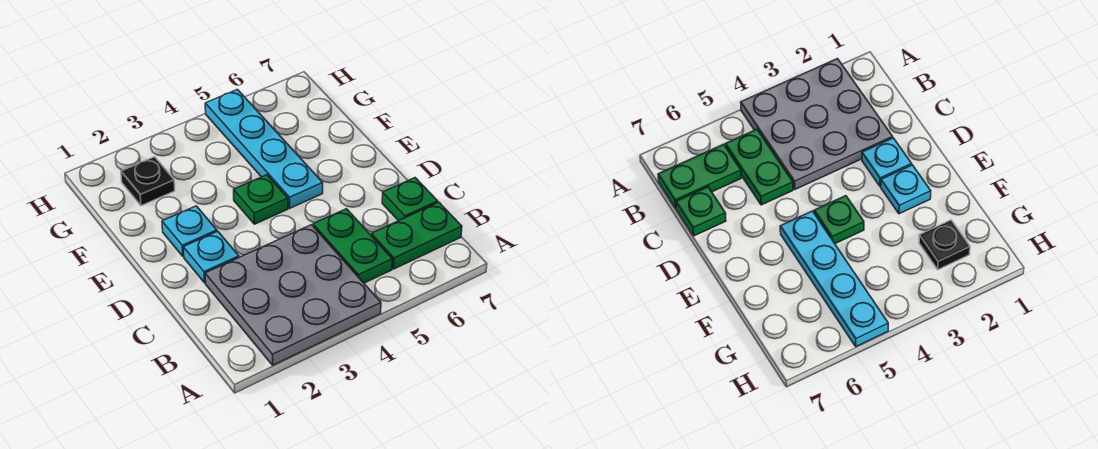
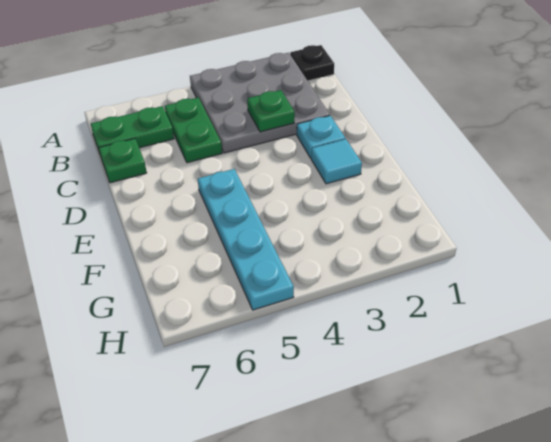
cyan 1x1 plate [162,206,217,256] -> cyan 1x1 tile [311,139,362,184]
green 1x1 plate [234,175,288,224] -> green 1x1 plate moved to [247,90,295,132]
black 1x1 plate [121,157,175,206] -> black 1x1 plate moved to [290,45,334,81]

